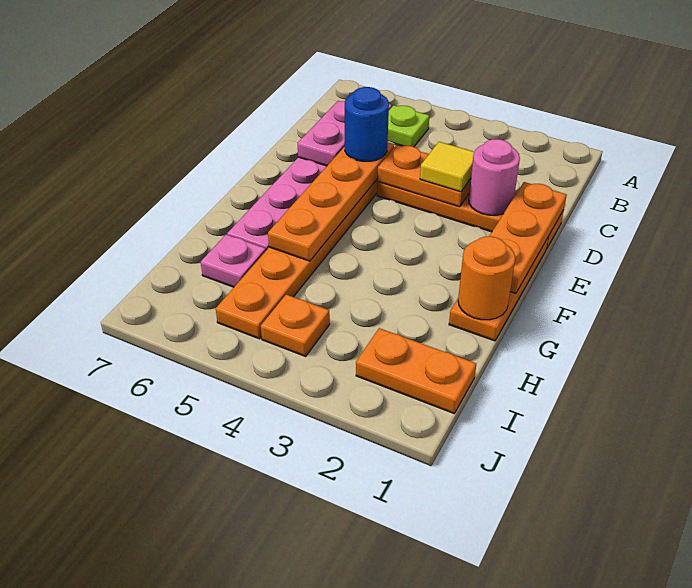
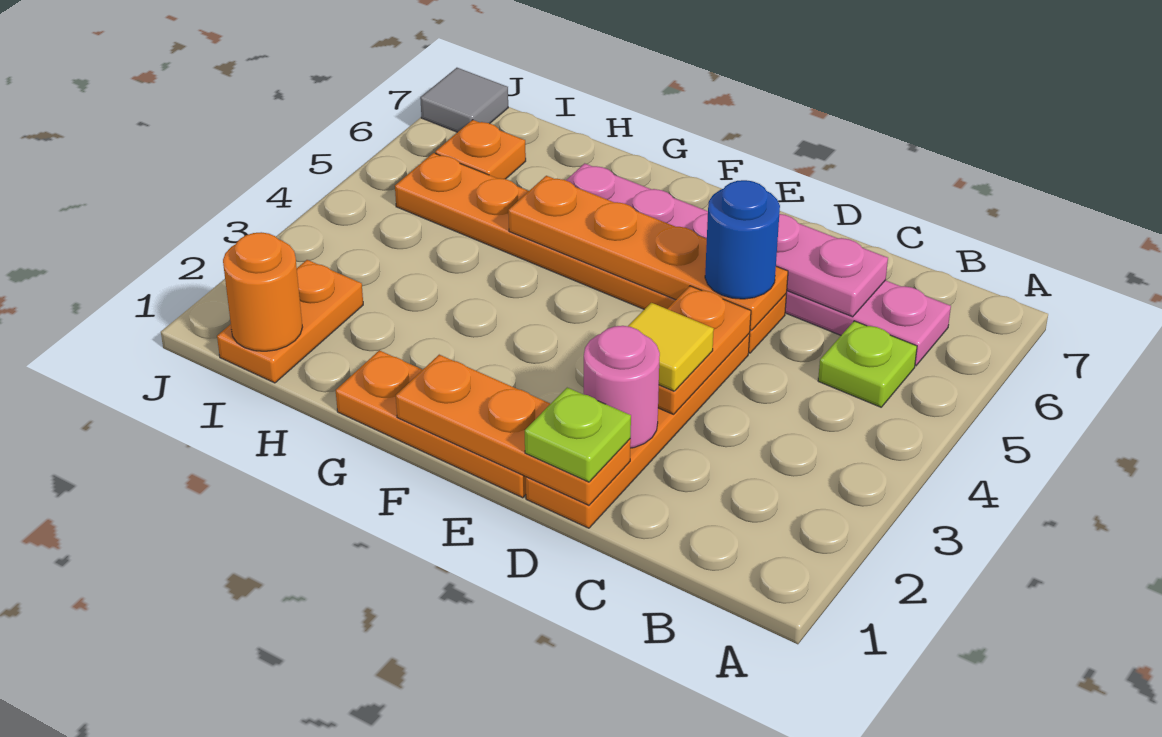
none -> lime 1x1 plate [525,388,631,482]
orange 1x1 round brick [458,236,515,320] -> orange 1x1 round brick moved to [223,232,302,351]
pink 1x1 plate [201,235,266,287] -> none
orange 1x1 plate [261,295,330,356] -> orange 1x1 plate moved to [435,120,526,179]
none -> grey 1x1 tile [420,68,508,132]

